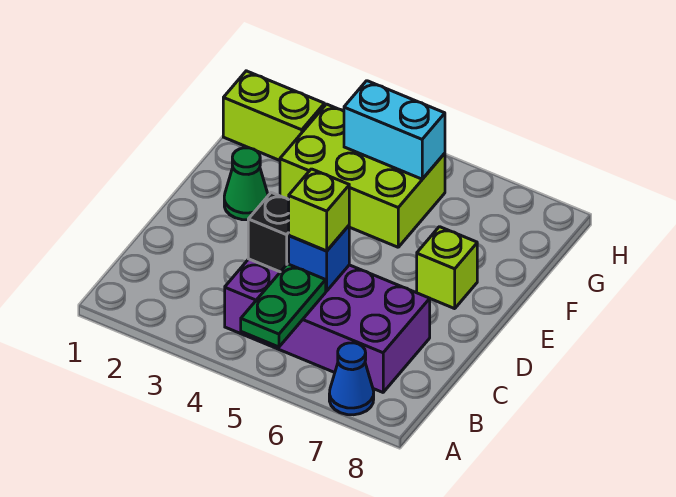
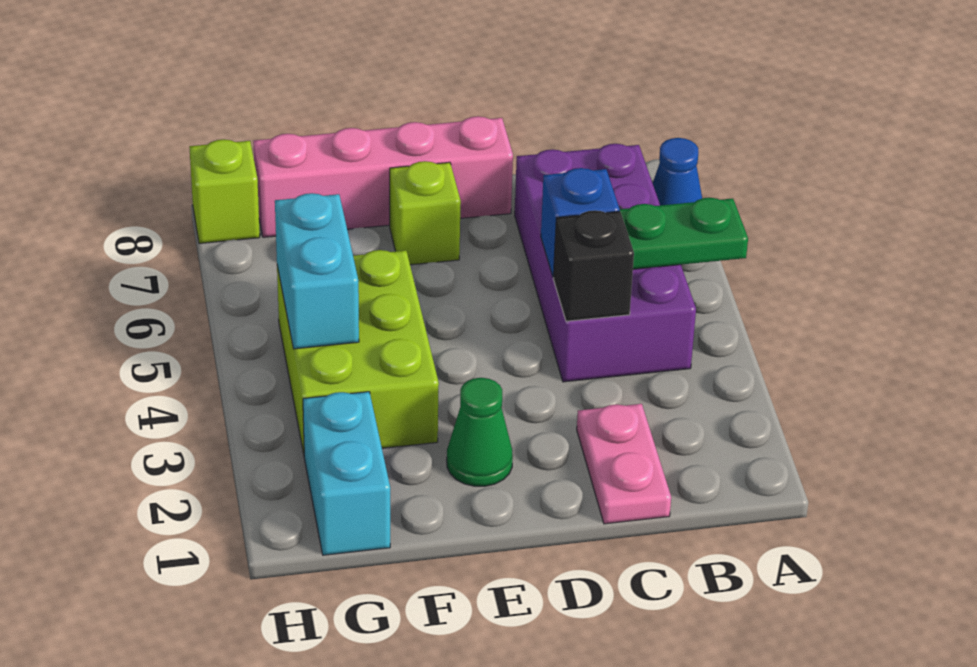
none -> pink 1x2 plate [577,404,671,524]
lime 1x1 brick [289,169,349,251] -> lime 1x1 brick moved to [190,139,260,244]
none -> pink 1x4 brick [253,116,513,237]
lime 1x2 brick [223,71,324,160] -> cyan 1x2 brick [303,392,390,555]

